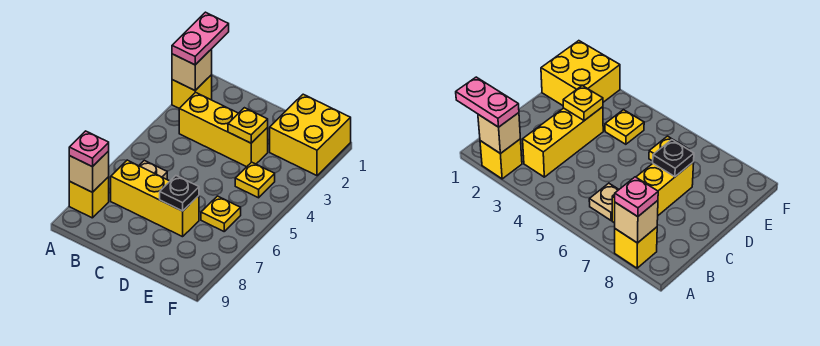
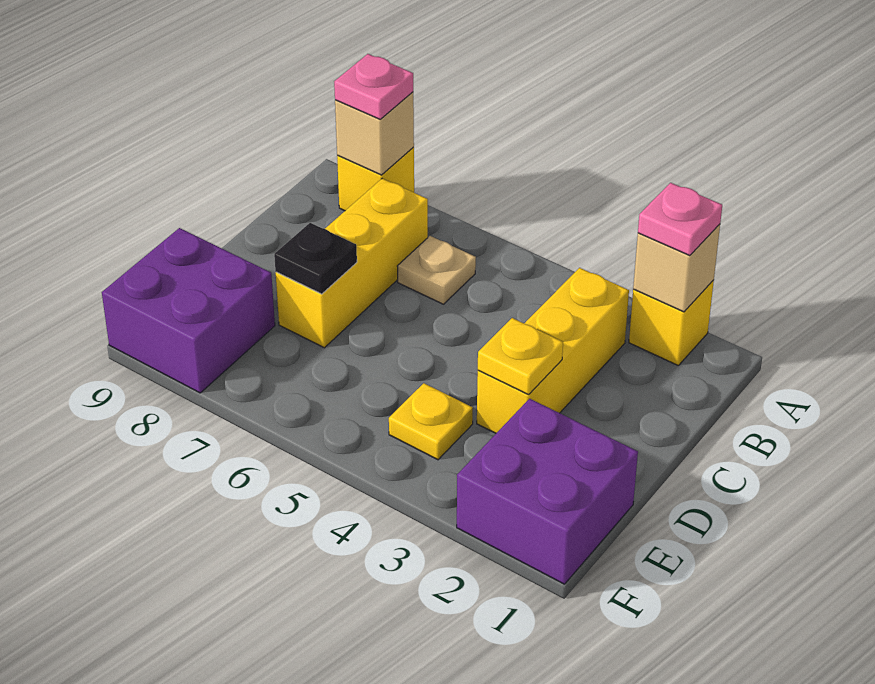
pink 1x2 plate [172,12,229,65] -> pink 1x1 plate [638,183,722,256]
yellow 2x2 brick [270,94,351,176] -> purple 2x2 brick [457,399,638,584]
yellow 1x1 plate [201,196,241,231] -> none
none -> purple 2x2 brick [102,228,275,393]

